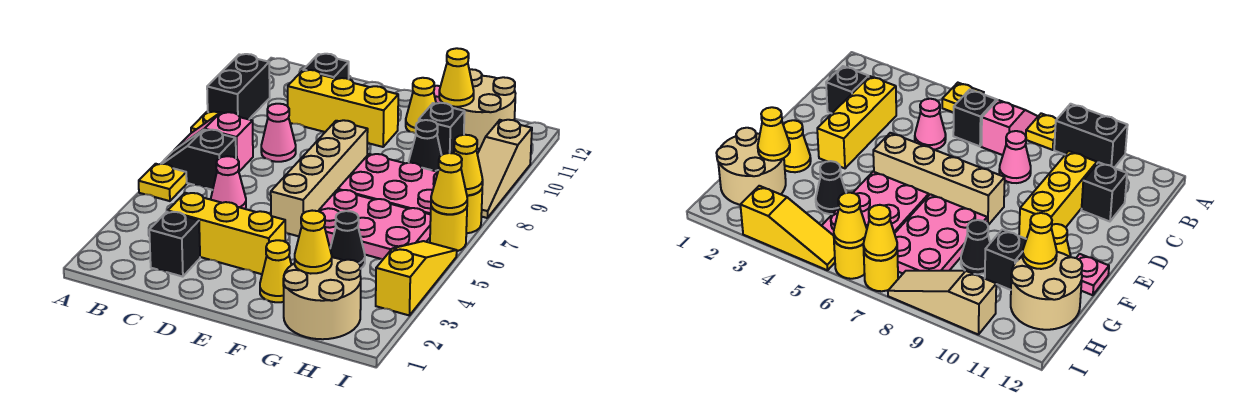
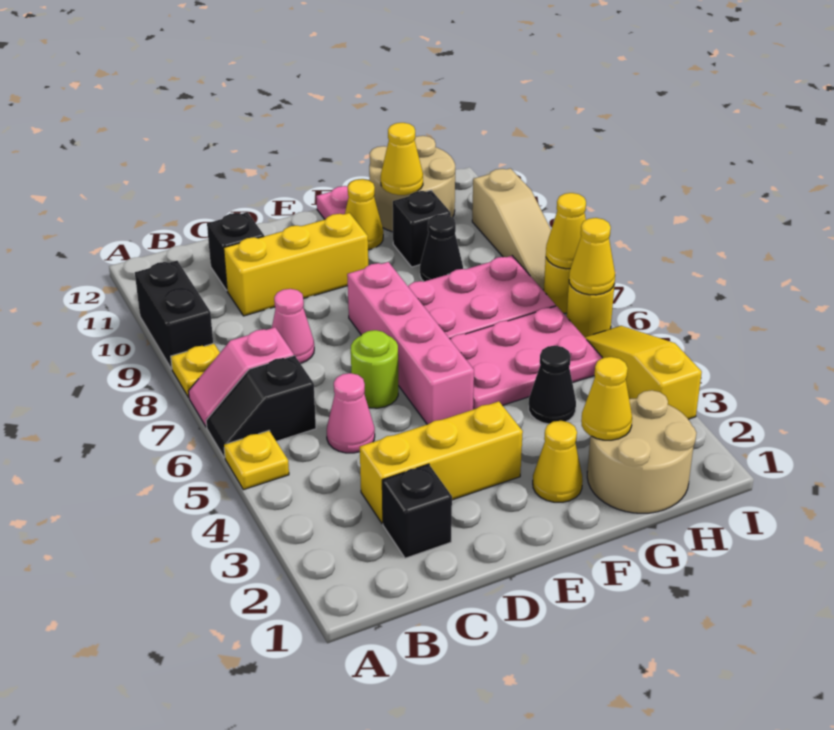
none -> lime 1x1 round brick [351,330,398,408]
tan 1x4 brick [271,120,368,236] -> pink 1x4 brick [347,262,474,424]

